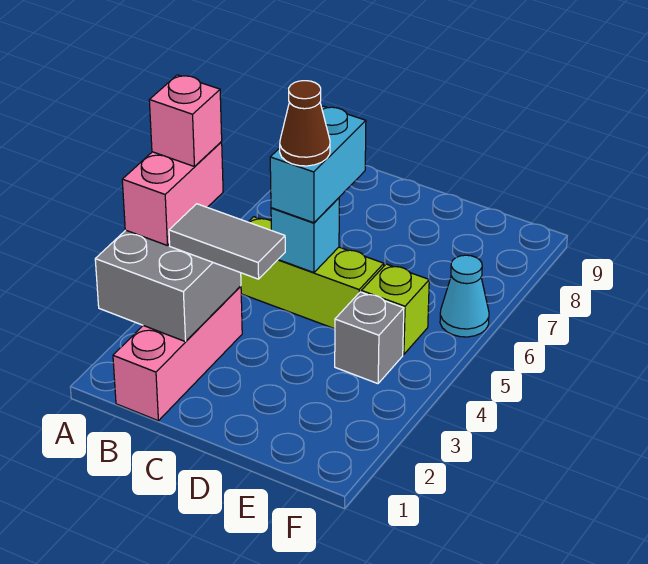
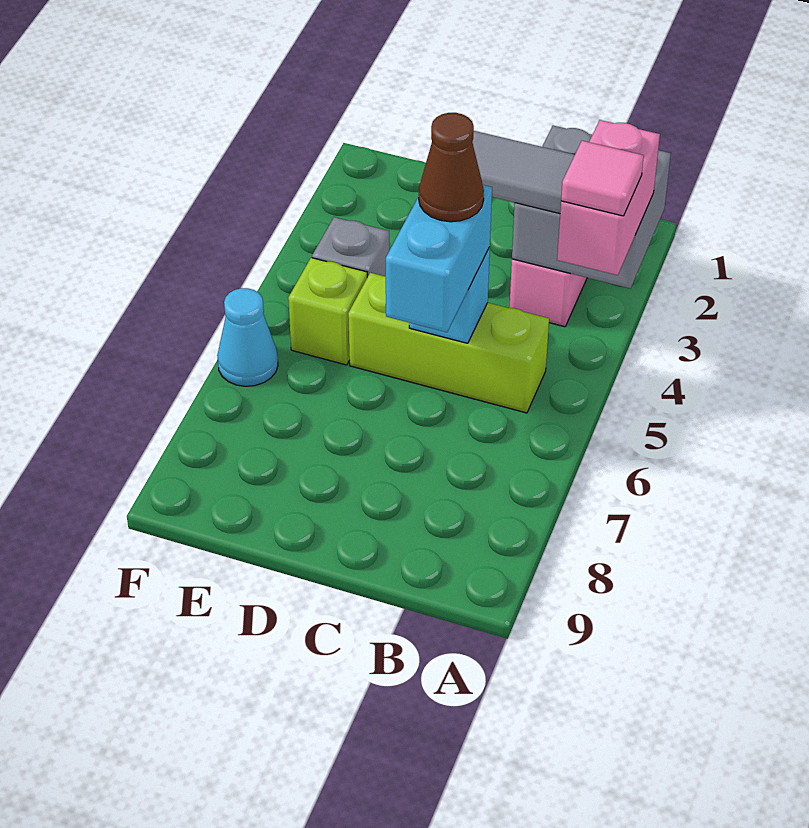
pink 1x1 brick [149,75,222,167] -> pink 1x1 tile [561,141,644,216]

